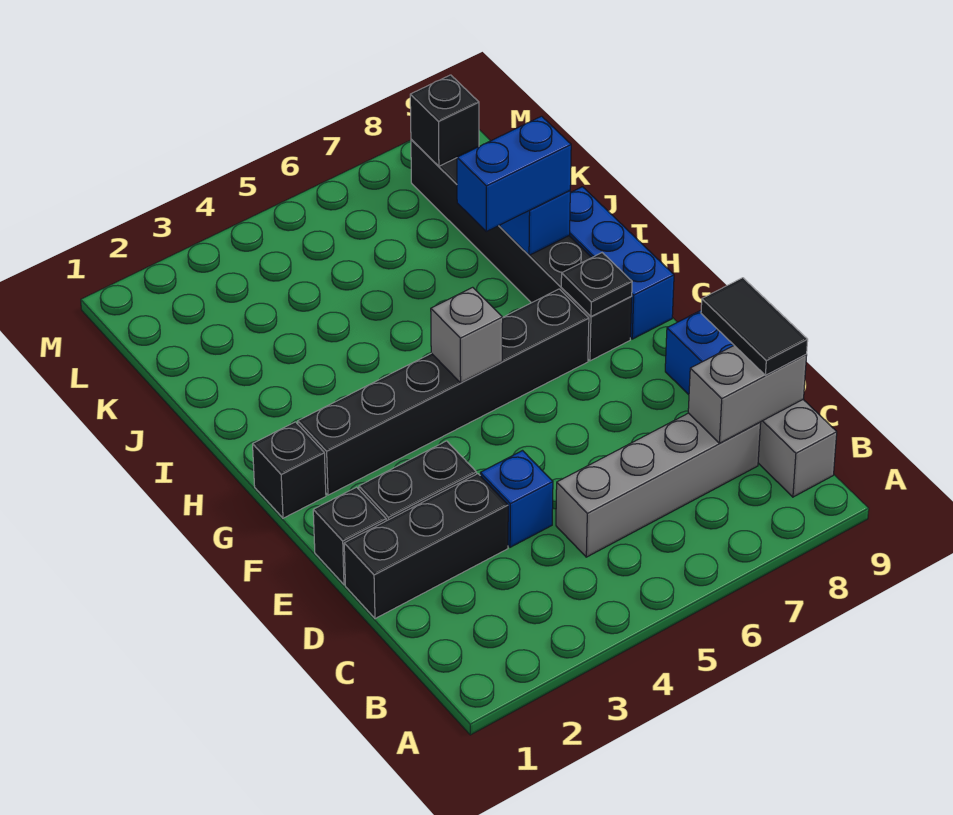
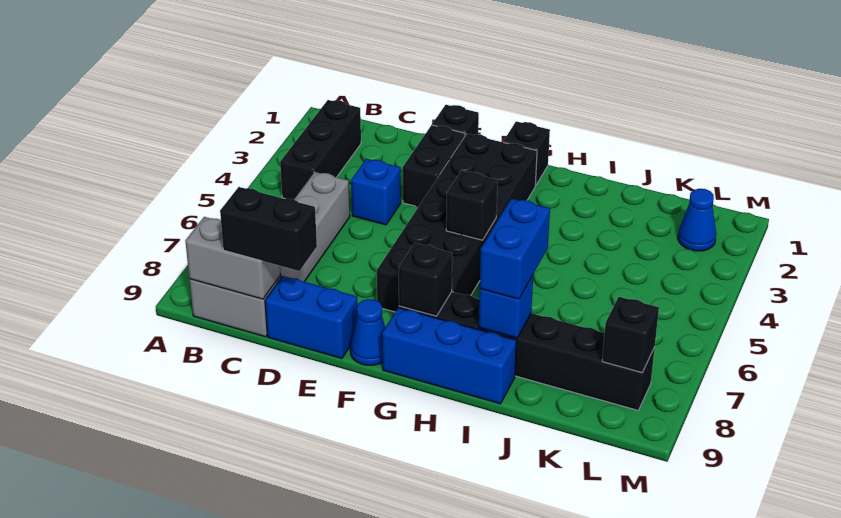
grey 1x2 brick [688,346,807,443] -> grey 1x2 brick turned to [185,217,281,299]
black 1x2 tile [701,278,808,375] -> black 1x2 brick [220,187,317,271]
black 1x3 brick [344,474,508,619] -> black 1x3 brick moved to [280,100,361,199]
none -> blue 1x1 cone [350,299,385,365]
black 1x6 brick [298,289,589,495] -> black 2x6 brick [377,134,537,312]
grey 1x1 brick [431,287,503,383] -> black 1x1 brick [446,171,498,240]
black 1x1 plate [561,253,632,316] -> black 1x1 brick [399,243,452,316]
none -> blue 1x1 cone [678,189,716,251]

